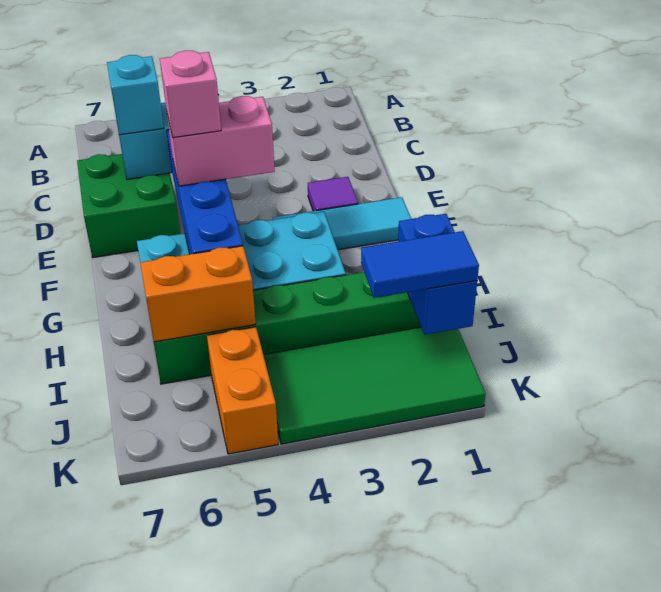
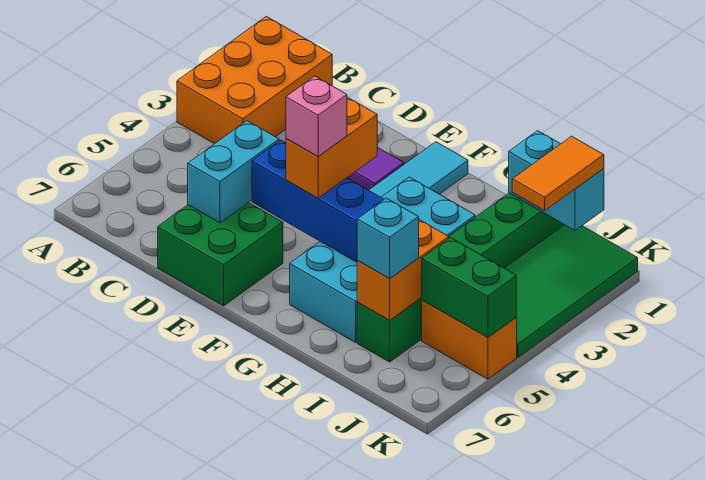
none -> orange 2x3 brick [177,16,332,144]
cyan 1x1 brick [107,55,164,135] -> cyan 1x1 brick moved to [357,198,419,278]
pink 1x2 brick [167,96,275,186] -> orange 1x2 brick [286,97,377,198]
blue 1x2 brick [398,214,477,335] -> cyan 1x2 brick [509,131,604,230]
blue 1x2 tile [361,231,479,298] -> orange 1x2 tile [512,136,604,211]
none -> green 1x2 brick [422,238,517,337]

